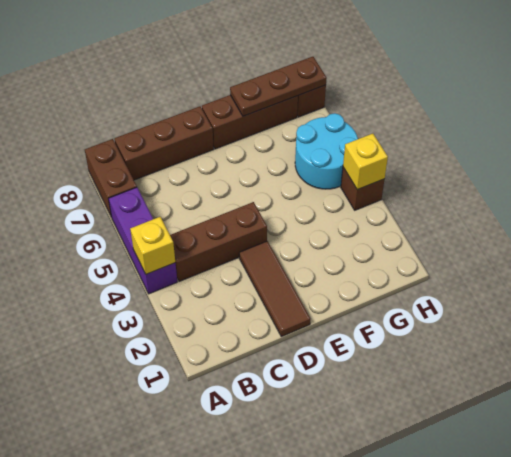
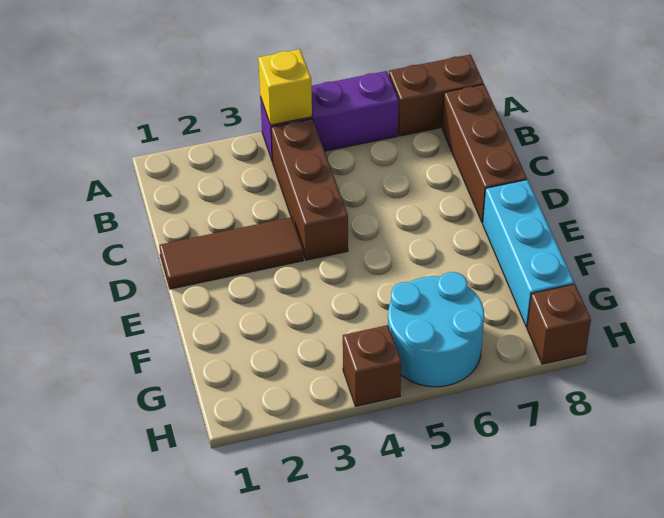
brown 1x3 brick [202,95,298,149] -> cyan 1x3 brick [483,180,574,327]
brown 1x3 plate [230,57,327,116] -> none
yellow 1x1 brick [343,134,388,190] -> none

